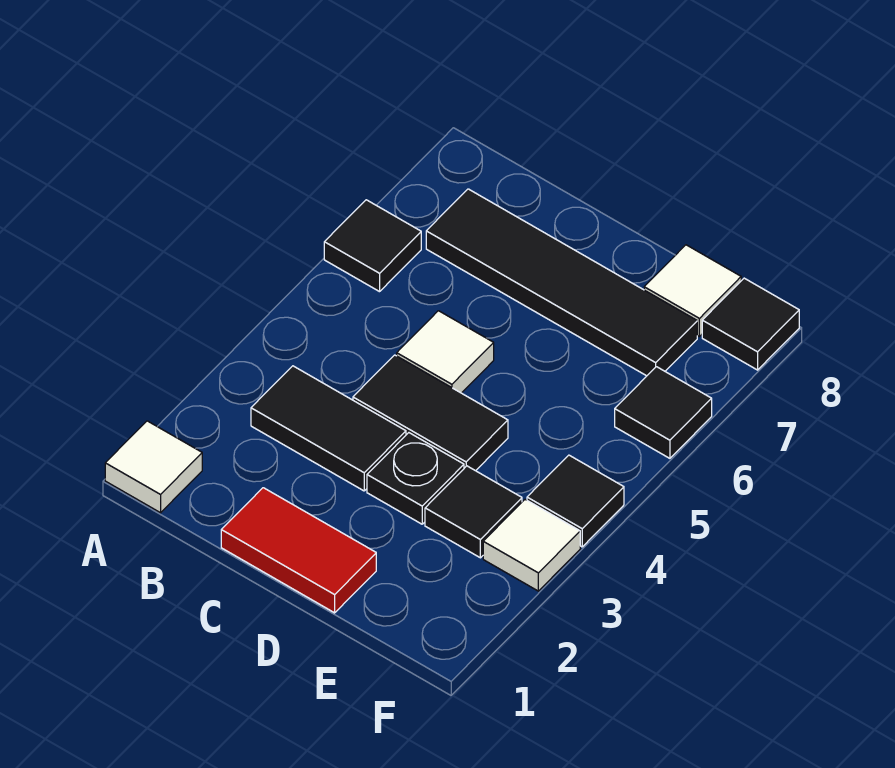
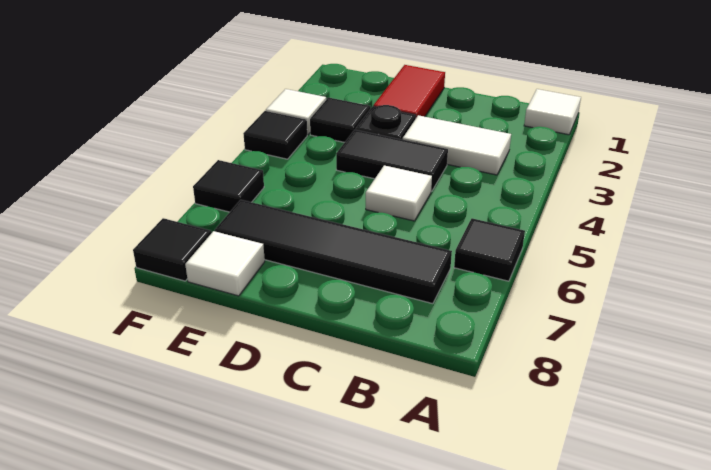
black 1x2 tile [251,366,406,491] -> white 1x2 tile [403,115,511,175]
red 1x2 tile [221,488,376,613] -> red 1x2 tile turned to [373,65,445,118]

